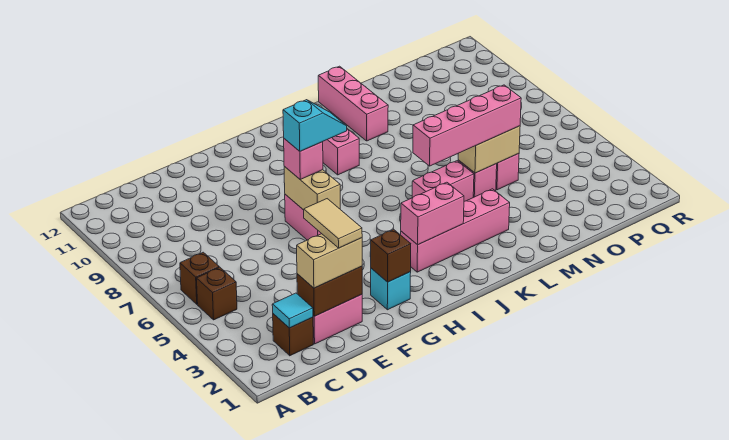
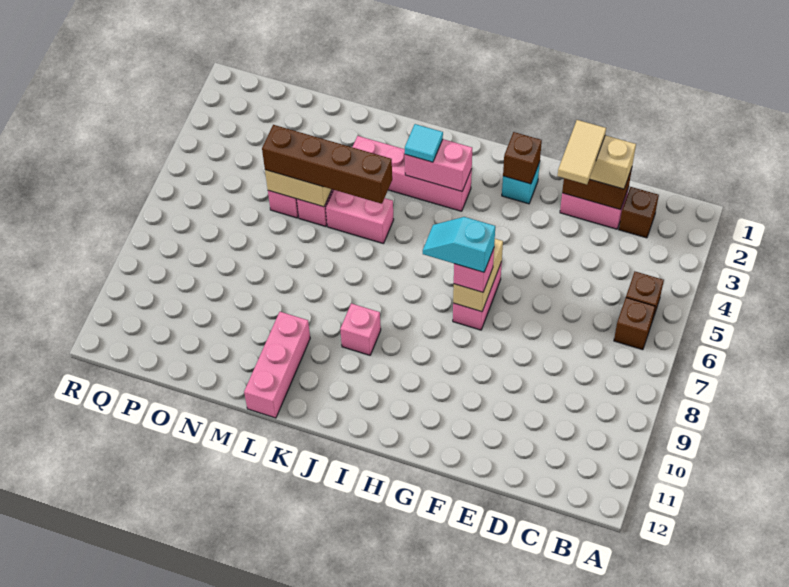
cyan 1x1 tile [272,293,313,328] -> cyan 1x1 tile moved to [405,124,443,162]
pink 1x4 brick [413,85,521,166] -> brown 1x4 brick [262,125,392,204]

